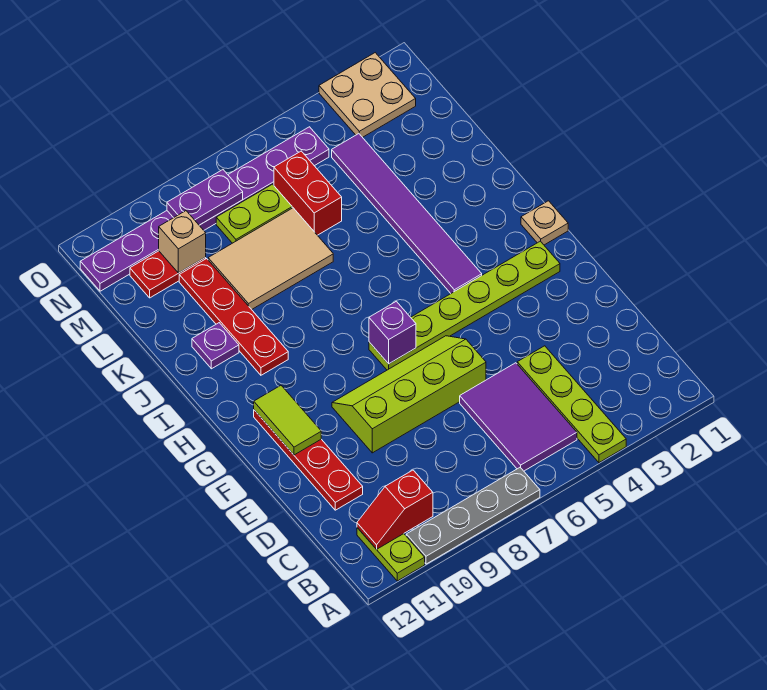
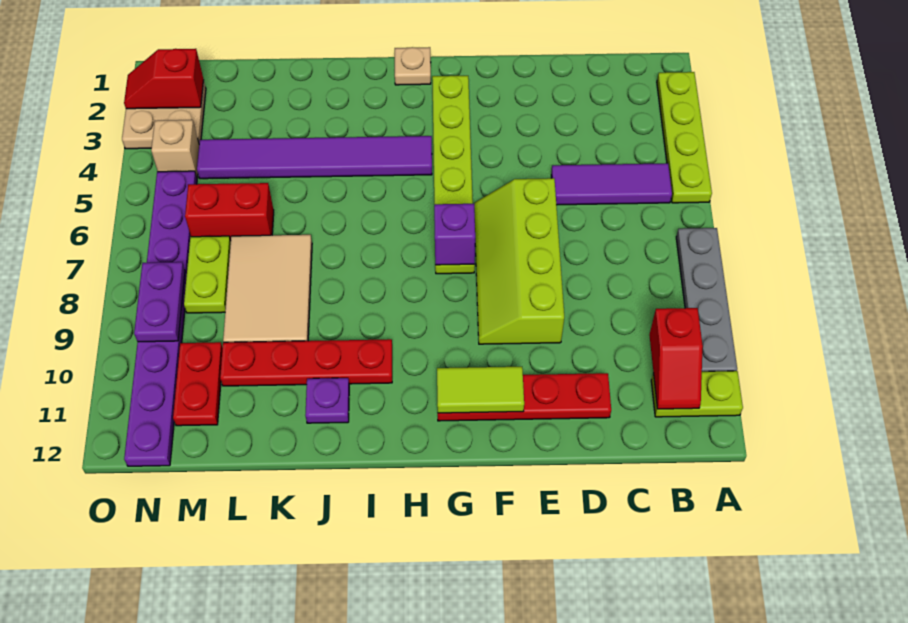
lime 1x4 plate [517,346,626,463] -> lime 1x4 plate turned to [657,72,712,203]
purple 2x3 tile [460,363,577,471] -> purple 1x3 tile [551,163,672,205]
tan 1x1 brick [159,211,206,273] -> tan 1x1 brick moved to [151,120,199,178]
none -> red 1x2 slope [124,49,204,109]

